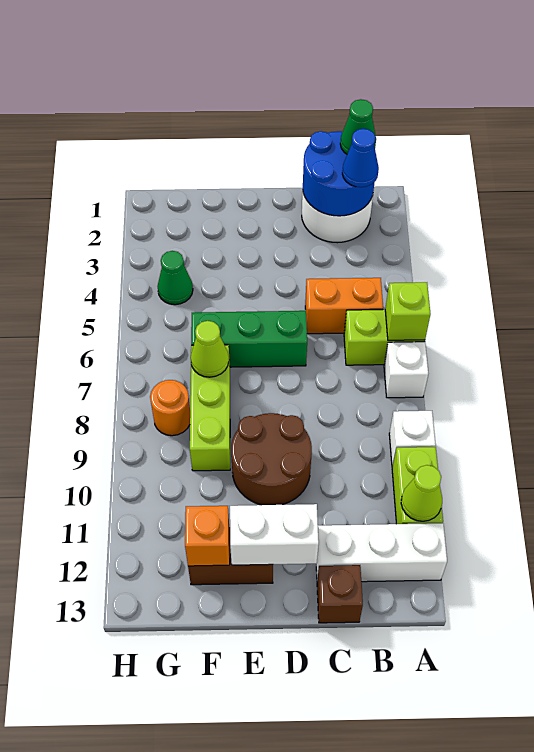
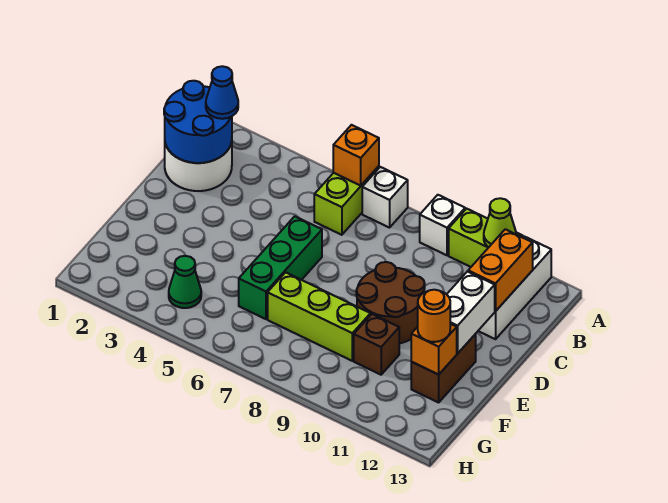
lime 1x1 brick [385,282,431,340] -> orange 1x1 brick [333,125,379,186]
green 1x1 cone [340,99,376,154] -> none
orange 1x2 brick [305,278,383,334] -> orange 1x2 brick moved to [468,229,533,311]
brown 1x1 brick [317,565,363,623] -> brown 1x1 brick moved to [354,314,399,375]
lime 1x1 cone [191,321,229,377] -> none
orange 1x1 round brick [150,380,190,436] -> orange 1x1 round brick moved to [418,290,450,342]

